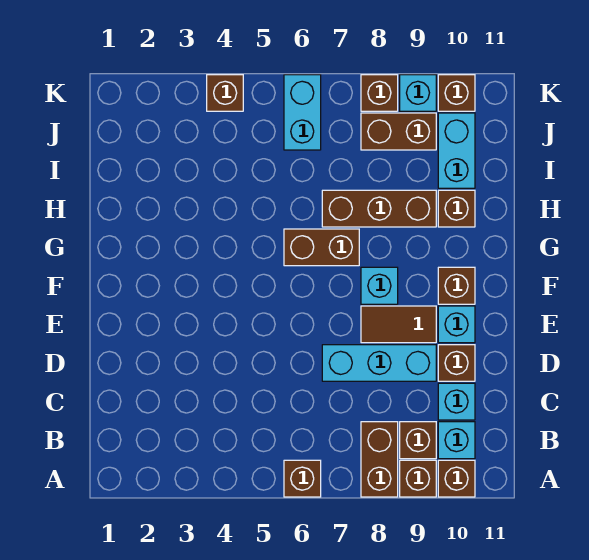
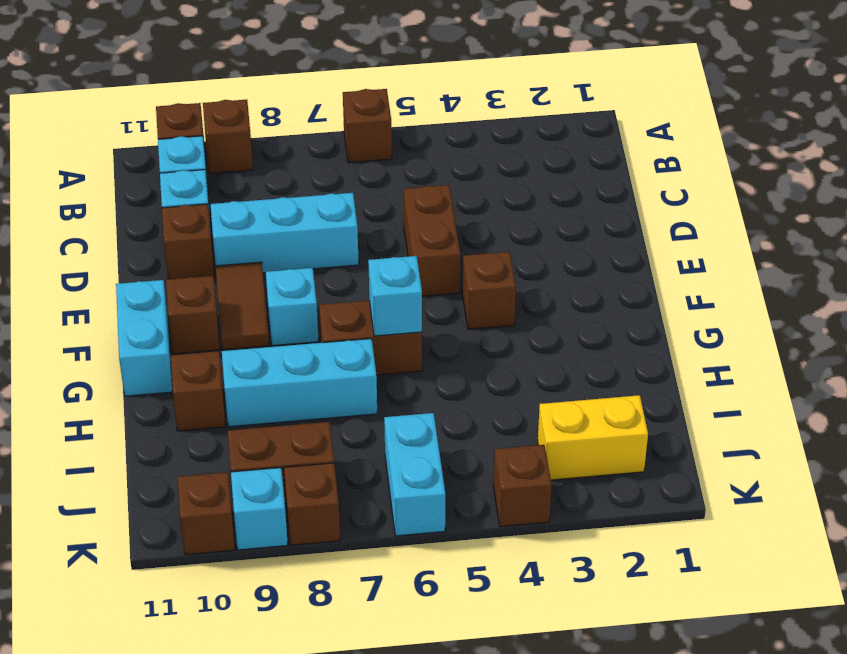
brown 1x2 brick [361,422,398,497] -> brown 1x2 brick moved to [404,185,460,296]
brown 1x1 brick [400,422,436,459] -> brown 1x1 brick moved to [462,252,516,329]
brown 1x2 tile [361,306,436,343] -> brown 1x2 tile turned to [216,262,269,350]
cyan 1x1 brick [438,306,475,343] -> cyan 1x1 brick moved to [368,256,422,336]
brown 1x3 brick [322,190,436,227] -> cyan 1x3 brick [222,339,377,427]
cyan 1x2 brick [438,113,475,188] -> cyan 1x2 brick moved to [116,280,172,396]
none -> yellow 1x2 brick [538,395,648,480]

